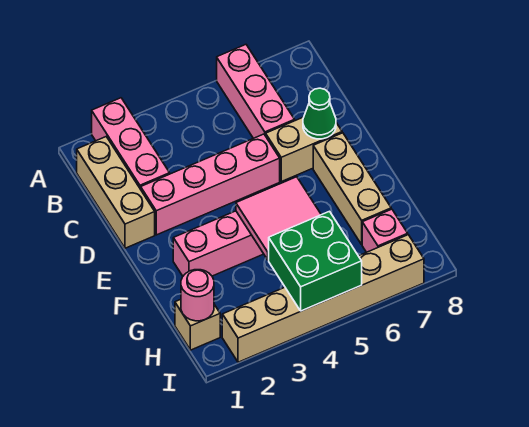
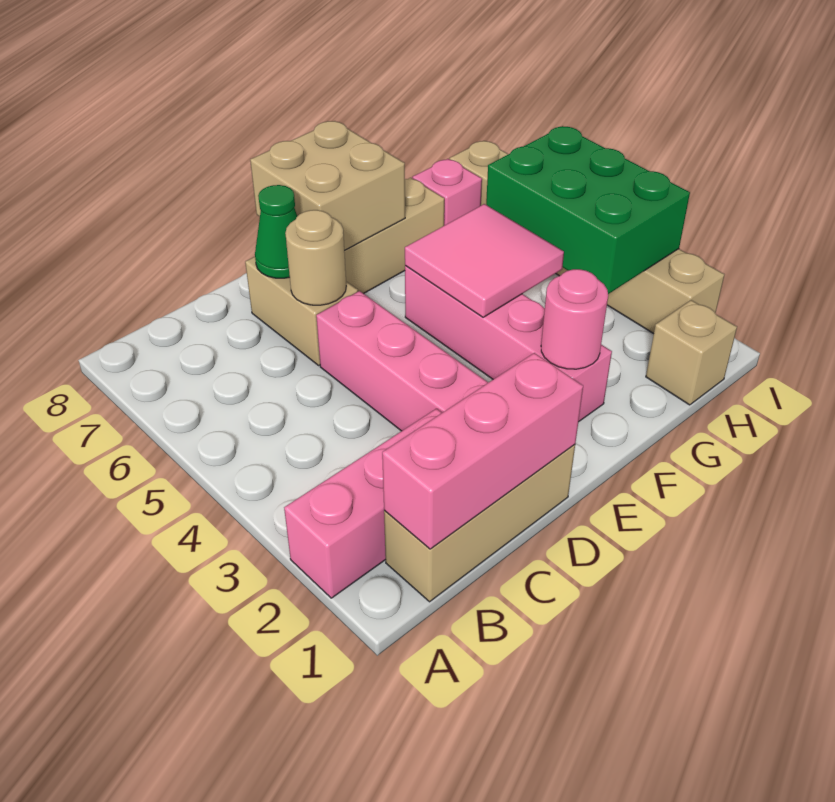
pink 1x3 brick [217,45,295,138] -> pink 1x3 brick moved to [382,353,583,549]
none -> tan 1x1 round brick [285,210,346,305]
none -> tan 2x2 brick [250,121,405,250]
pink 1x1 round brick [181,270,214,321] -> pink 1x1 round brick moved to [541,269,608,369]
green 2x2 brick [269,211,362,311] -> green 2x3 brick [486,126,690,294]

